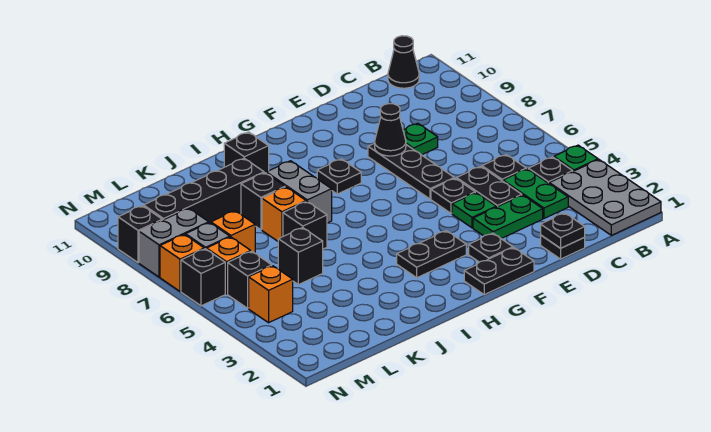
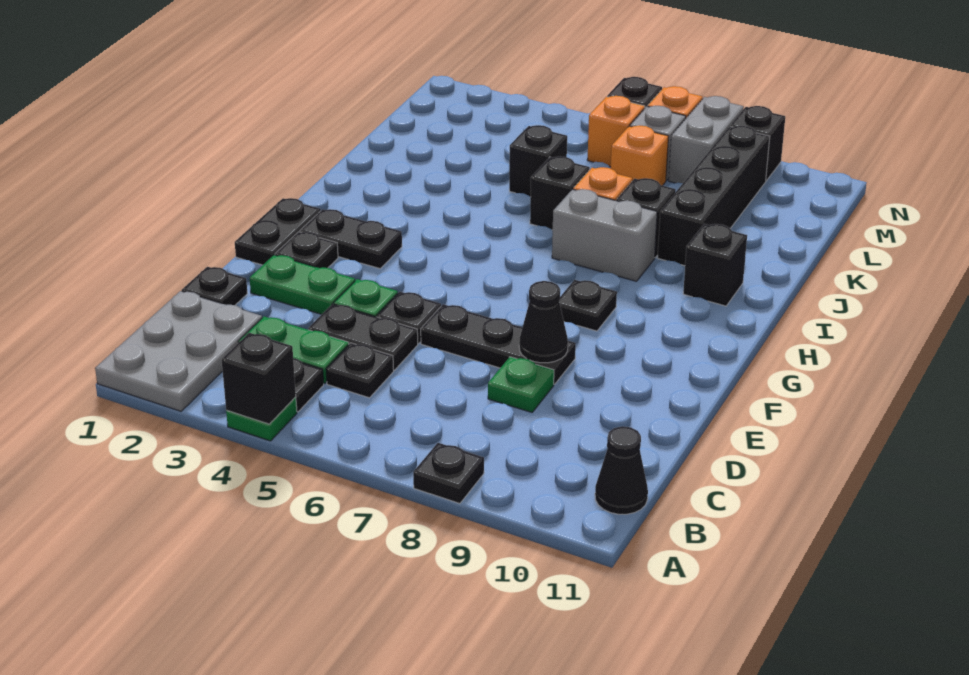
grey 2x3 plate [549,160,661,235] -> grey 2x3 plate turned to [95,291,262,411]
black 1x1 plate [541,213,585,248] -> black 1x1 plate moved to [413,443,484,504]
green 1x2 plate [473,195,543,238] -> green 1x2 plate turned to [250,255,355,314]
black 1x2 plate [397,231,466,278] -> black 1x2 plate turned to [300,209,402,269]
orange 1x1 brick [249,266,293,323] -> none
black 1x1 brick [228,251,272,308] -> black 1x1 brick moved to [222,333,296,424]

